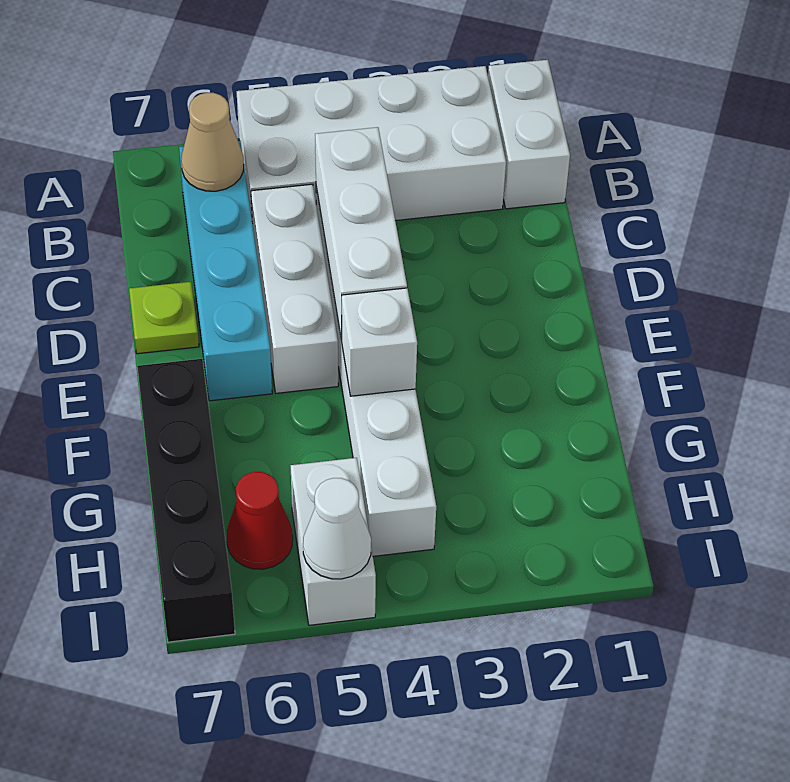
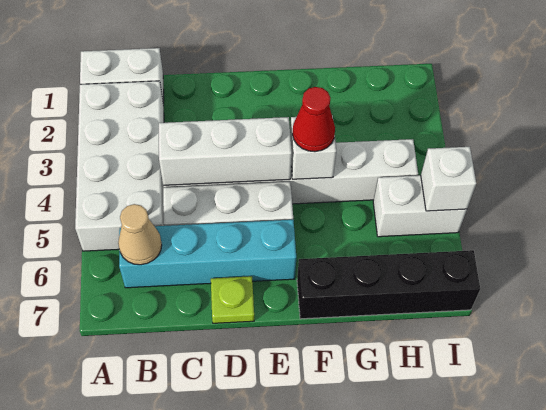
red 1x1 cone [227,472,293,569] -> red 1x1 cone moved to [292,87,335,152]
white 1x1 cone [303,478,371,579] -> white 1x1 brick [421,147,476,211]

